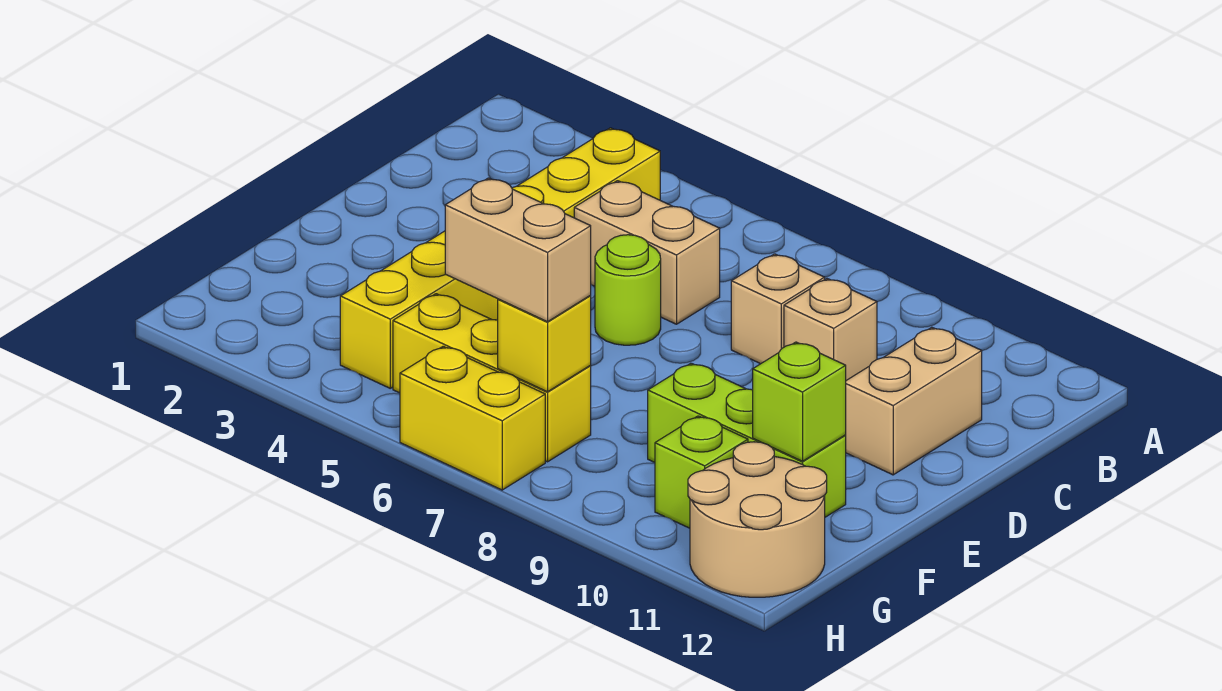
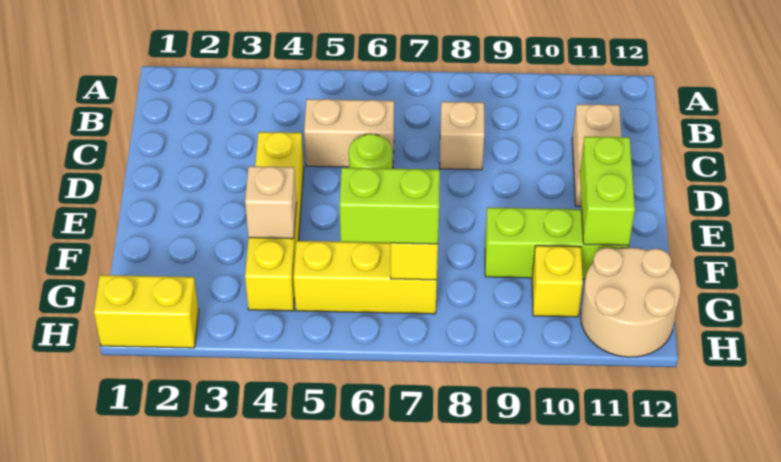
yellow 1x6 brick [340,128,660,388] -> yellow 1x4 brick [245,132,304,311]
tan 1x1 brick [784,279,877,380] -> tan 1x1 brick moved to [245,166,297,239]
lime 1x1 brick [753,342,846,461] -> lime 1x2 brick [580,137,635,245]
tan 1x2 brick [445,178,591,322] -> lime 1x2 brick [339,168,440,244]
lime 1x1 brick [655,416,748,528] -> yellow 1x1 brick [532,246,583,317]
yellow 1x2 brick [400,346,545,490] -> yellow 1x2 brick moved to [94,275,199,348]

